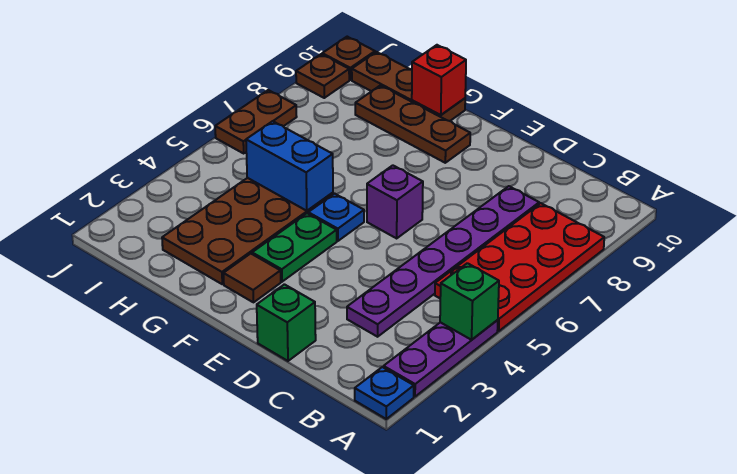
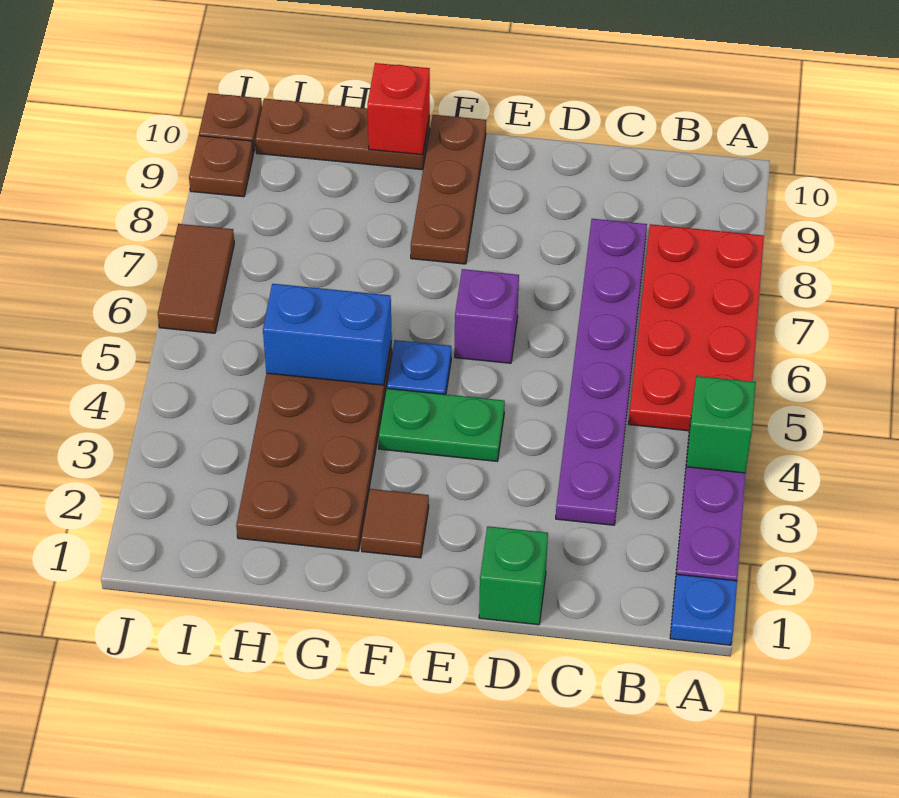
green 1x2 plate [252,213,337,282] -> green 1x2 plate turned to [378,388,505,461]
brown 1x3 plate [355,85,470,163] -> brown 1x3 plate turned to [411,115,486,264]
brown 1x2 plate [215,90,297,153] -> brown 1x2 tile [158,224,234,333]

